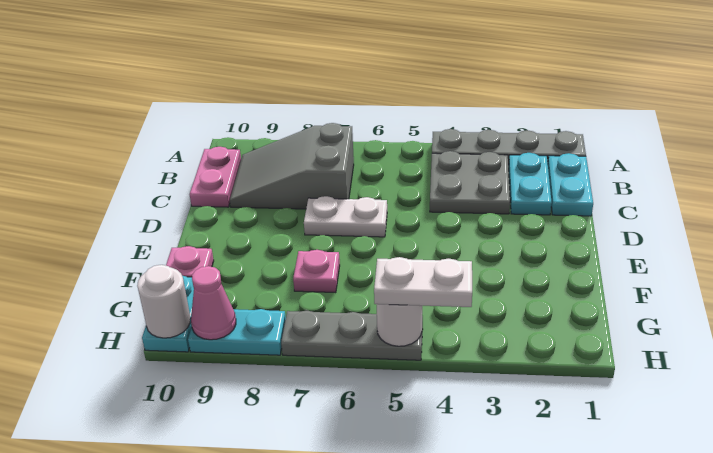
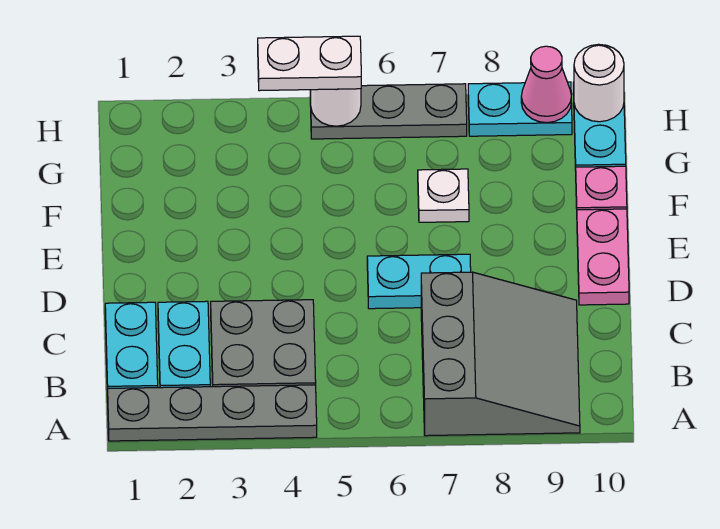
grey 2x3 slope [230,123,354,209] -> grey 3x3 slope [421,272,580,436]
pink 1x2 plate [190,147,241,207] -> pink 1x2 plate moved to [577,209,629,305]
white 1x2 plate [304,196,387,237] -> cyan 1x2 plate [367,254,471,309]
pink 1x1 plate [293,250,340,293] -> white 1x1 plate [418,169,469,222]

